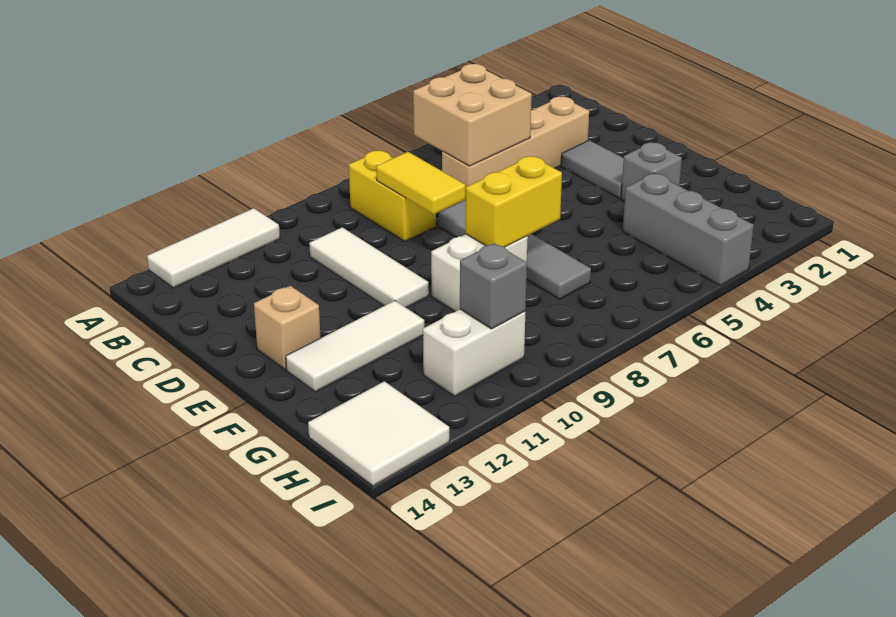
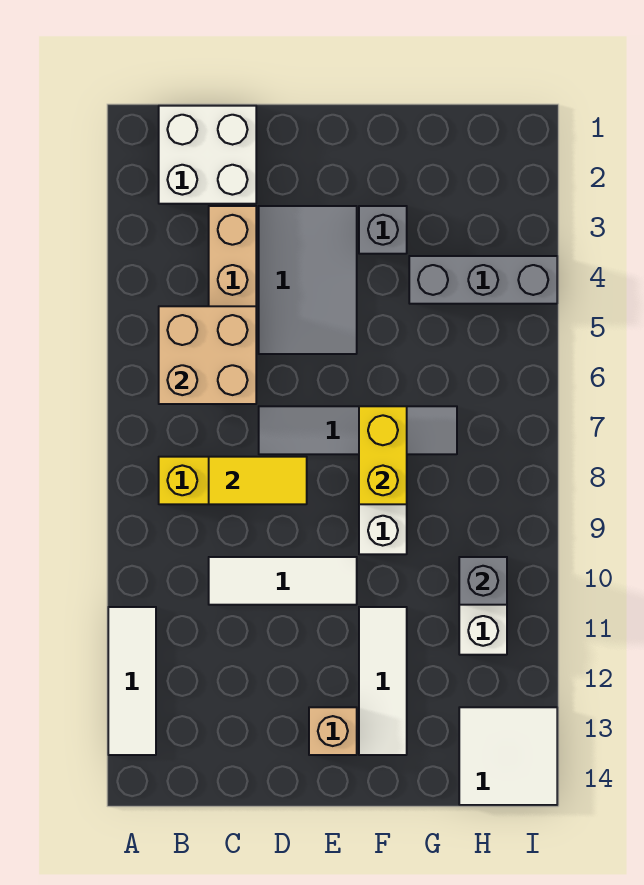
none -> white 2x2 brick [159,106,256,204]
grey 1x2 tile [561,140,624,198] -> grey 2x3 tile [259,206,357,354]

